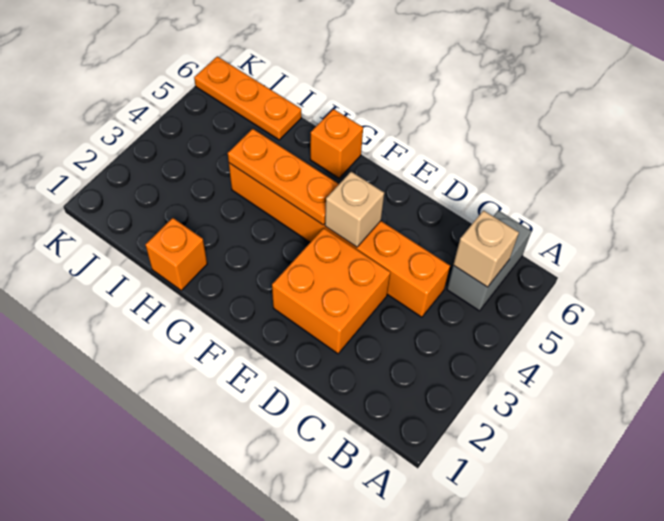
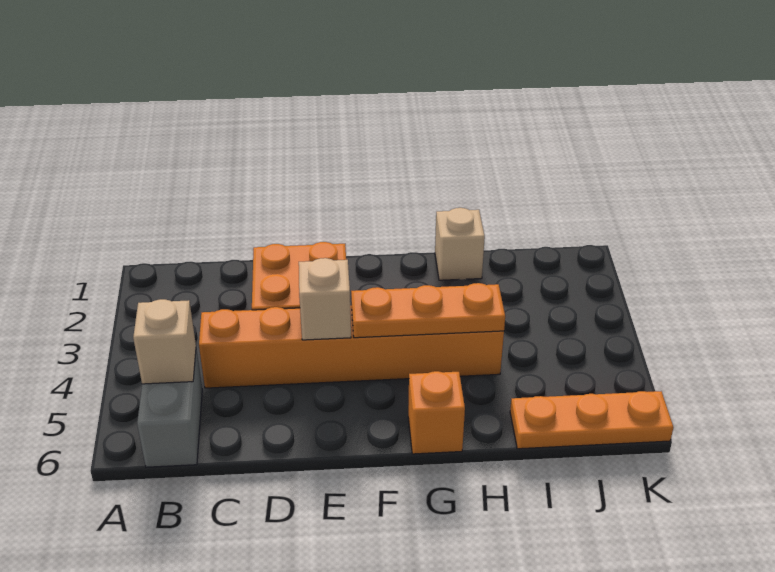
orange 1x1 brick [145,218,207,290] -> tan 1x1 brick [435,208,485,280]

